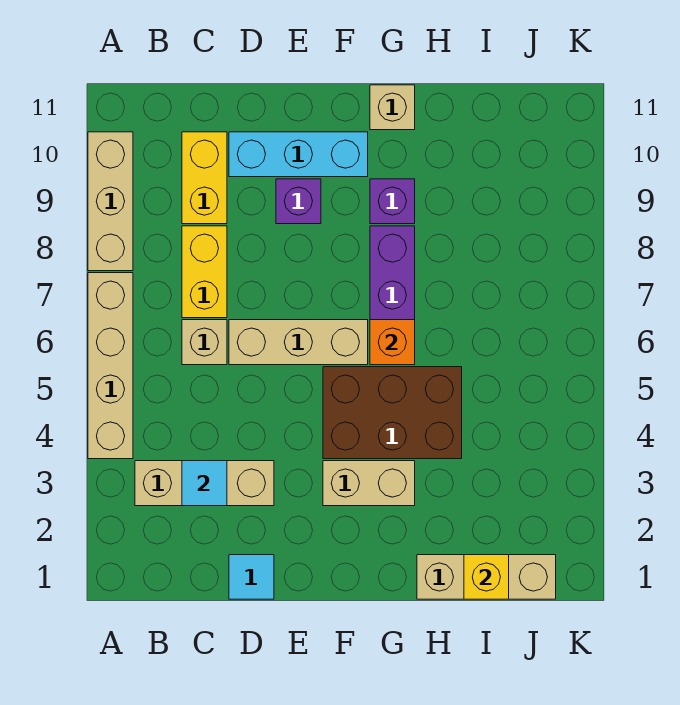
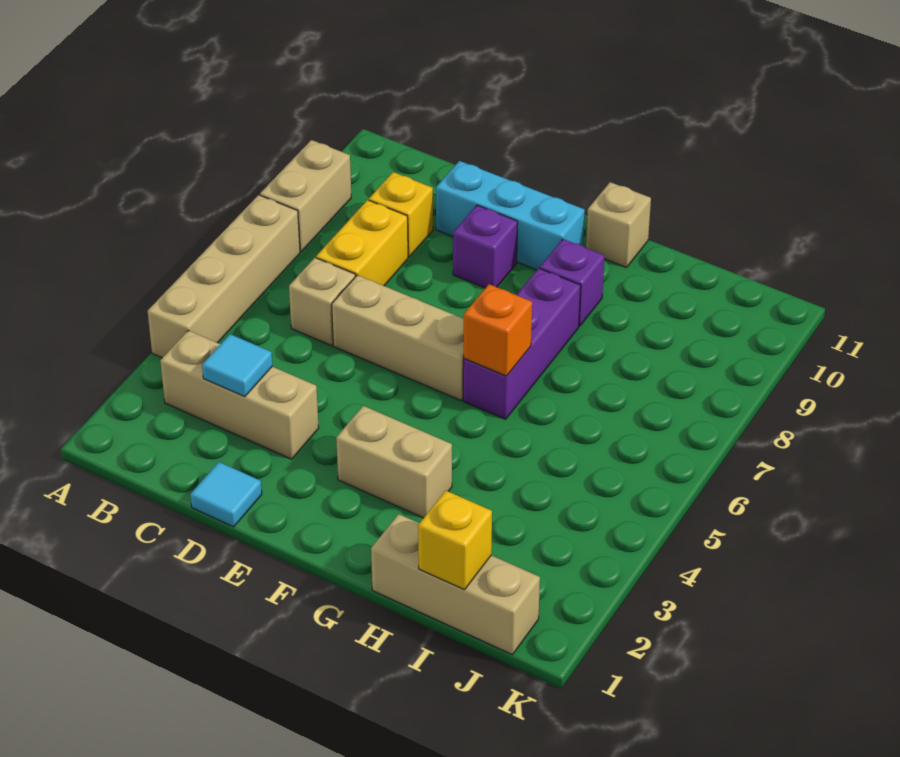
tan 1x3 brick [88,132,133,271] -> tan 1x2 brick [260,140,351,252]
yellow 1x2 brick [182,132,227,224] -> yellow 1x1 brick [369,172,433,257]
brown 2x3 brick [323,367,462,459] -> none

